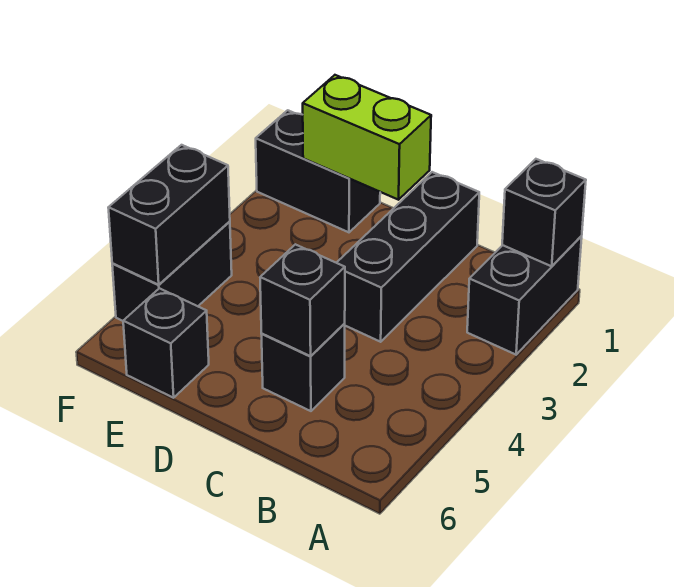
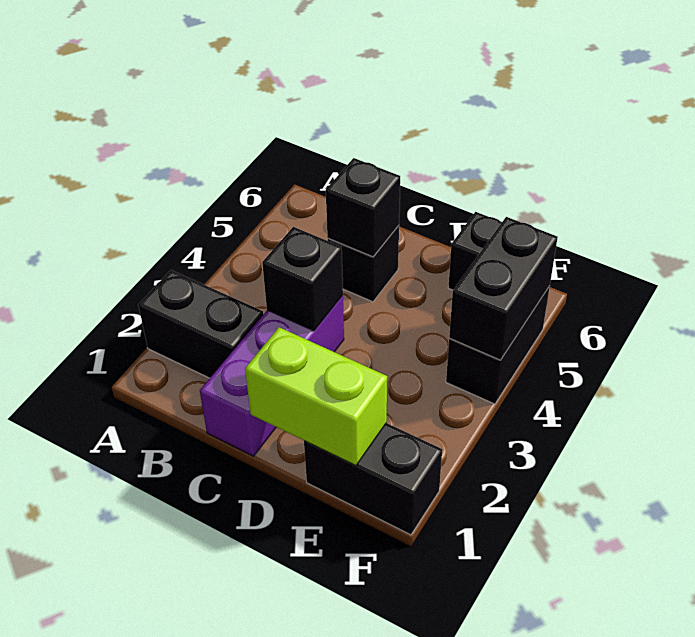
black 1x2 brick [467,236,582,355] -> black 1x2 brick turned to [138,270,263,378]
black 1x1 brick [502,159,586,266] -> black 1x1 brick moved to [262,227,343,331]
black 1x3 brick [337,172,479,342] -> purple 1x3 brick [200,295,344,456]

